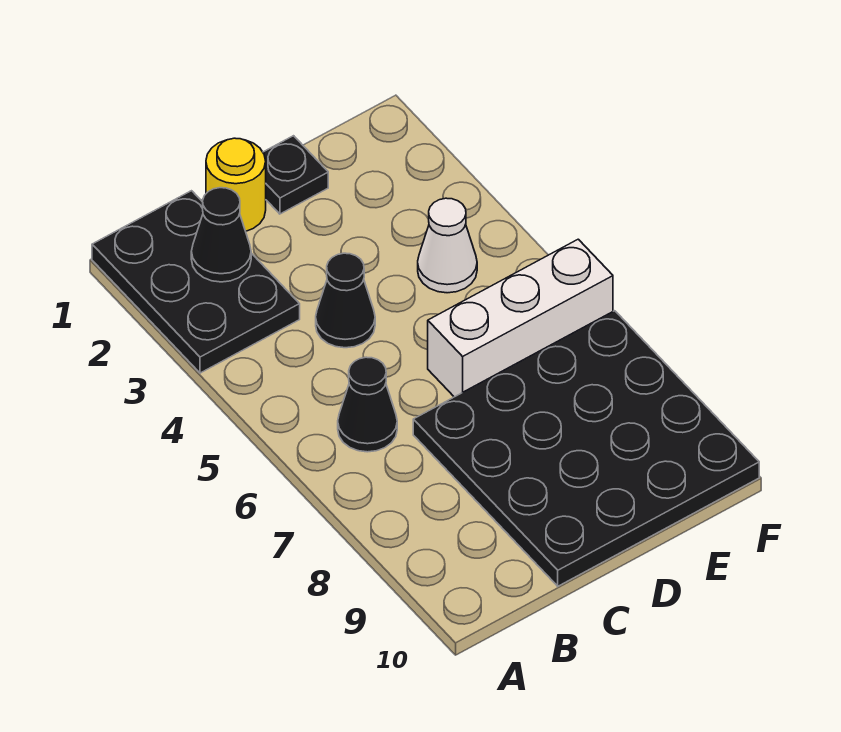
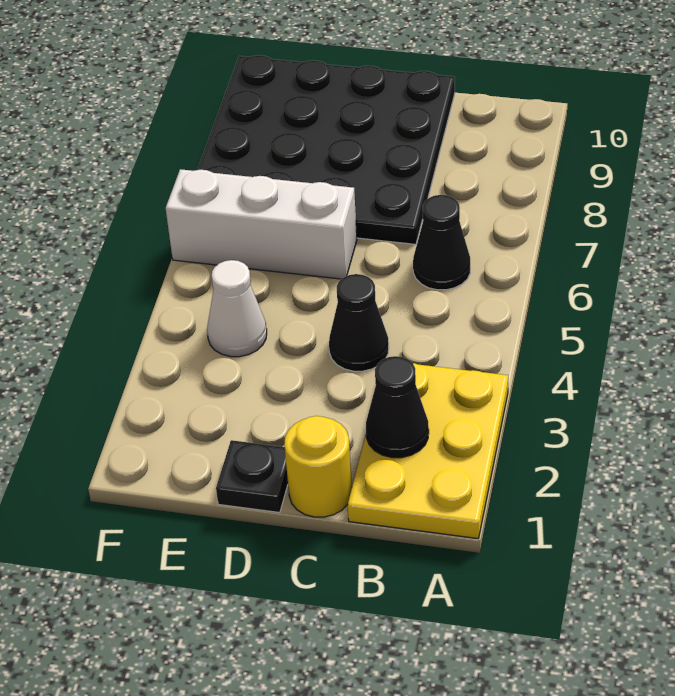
black 2x3 plate [92,191,300,373] -> yellow 2x3 plate [348,363,508,539]

